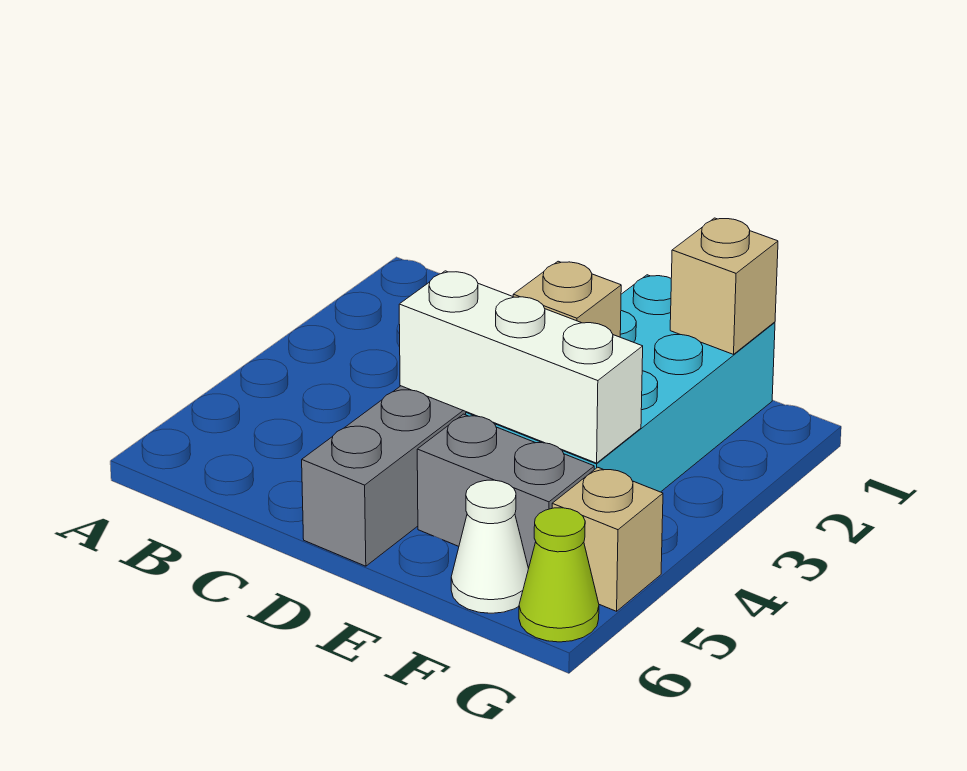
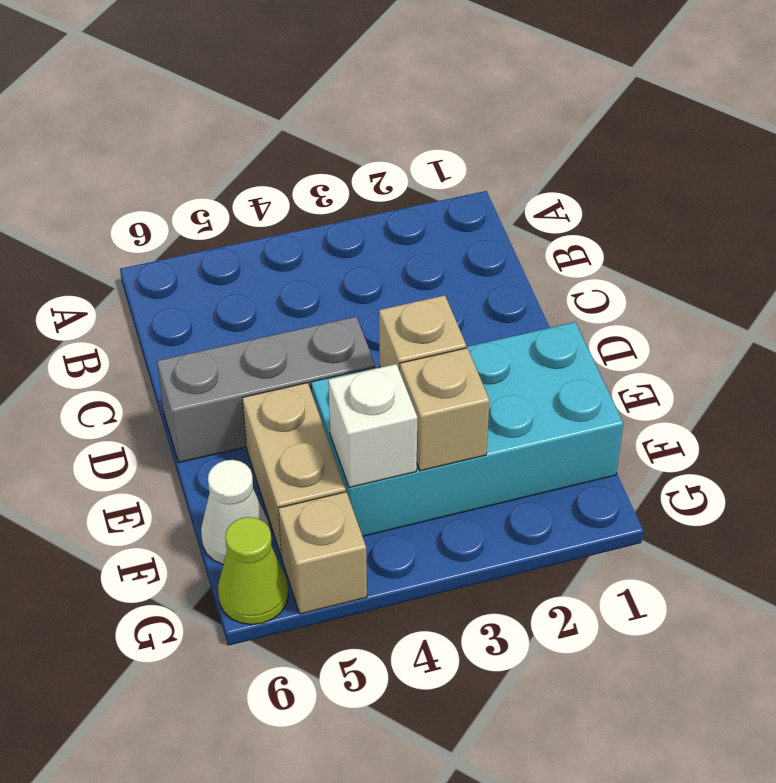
white 1x3 brick [399,271,643,463] -> white 1x1 brick [328,364,417,488]
grey 1x2 brick [417,414,594,568] -> tan 1x2 brick [242,383,346,556]
tan 1x1 brick [670,218,778,354] -> tan 1x1 brick moved to [400,348,490,471]

